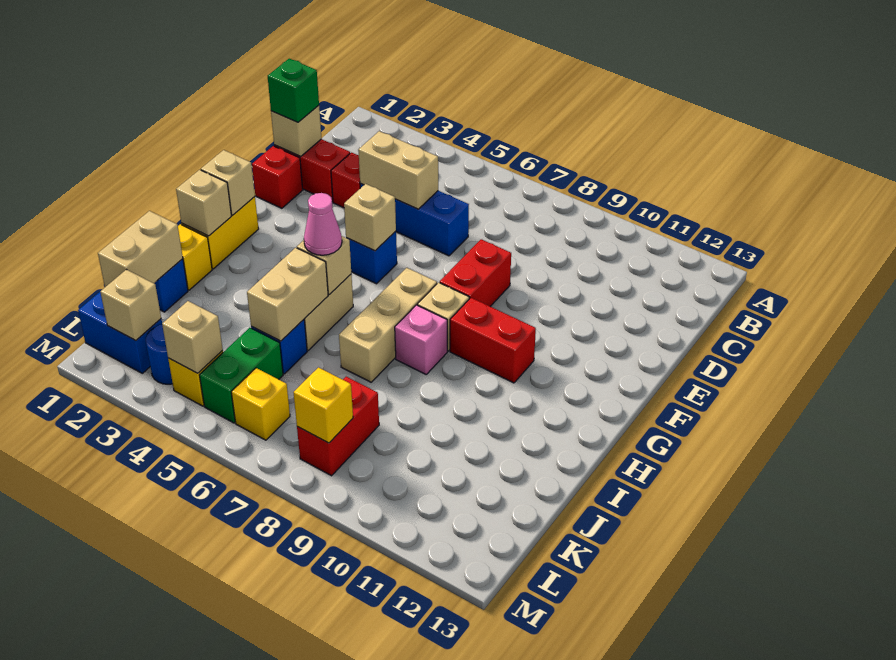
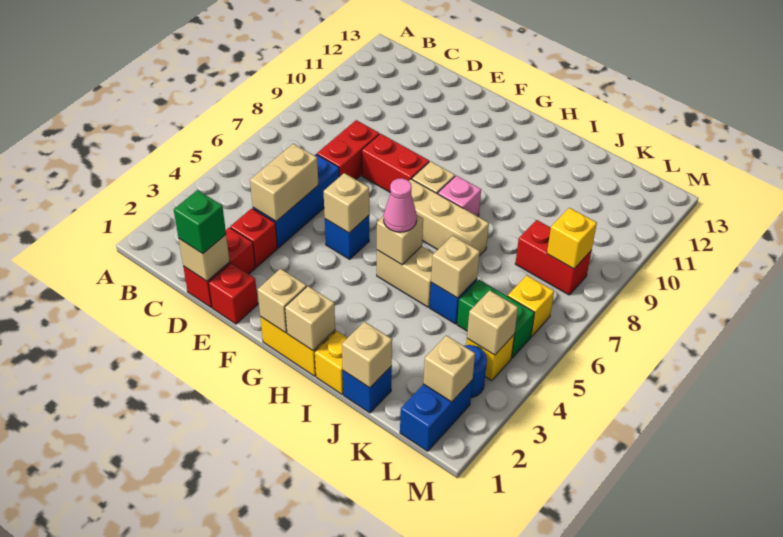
red 1x2 brick [450,298,536,383] -> red 1x2 brick moved to [317,120,379,179]
tan 1x2 brick [247,248,328,341] -> tan 1x1 brick [431,236,480,298]
tan 1x2 brick [98,211,183,287] -> tan 1x1 brick [342,322,392,388]

